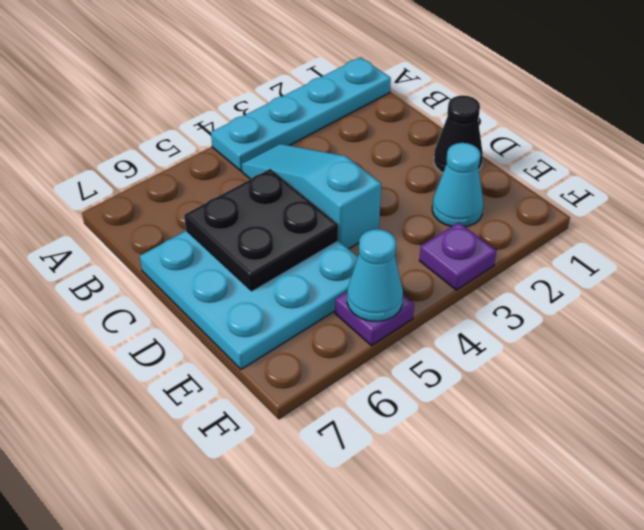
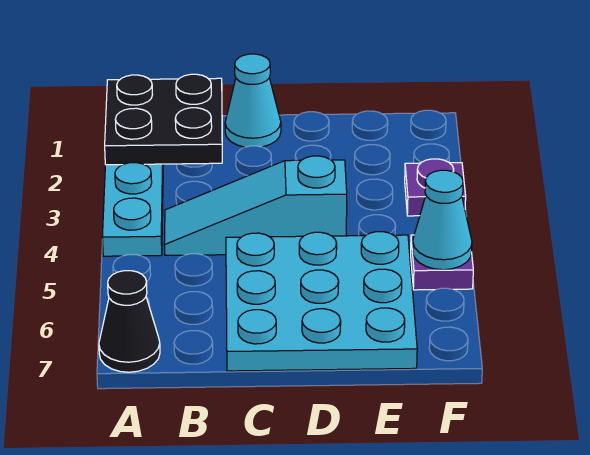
black 2x2 plate [184,169,338,291] -> black 2x2 plate moved to [105,74,222,165]
black 1x1 cone [434,95,483,173] -> black 1x1 cone moved to [99,271,160,372]
cyan 1x1 cone [432,143,483,227] -> cyan 1x1 cone moved to [225,54,281,147]

